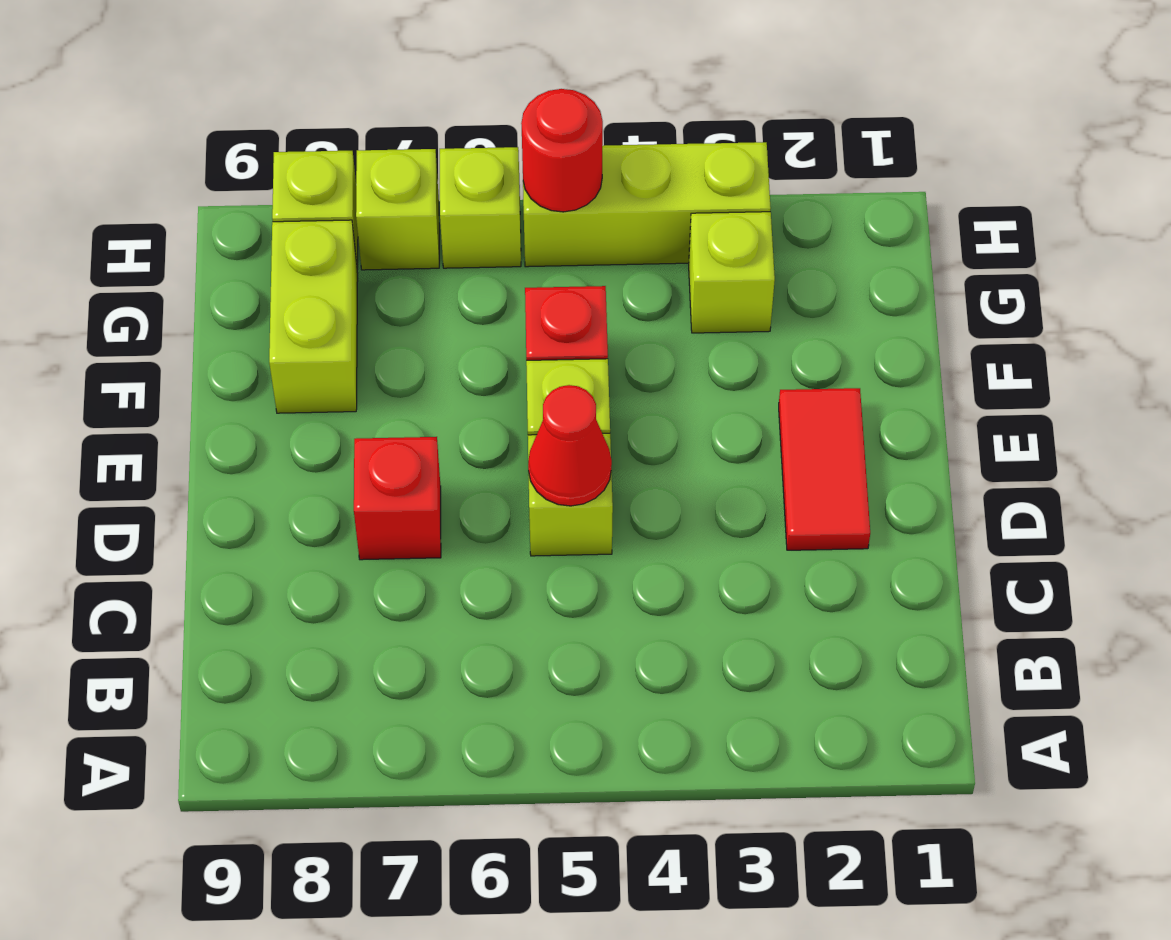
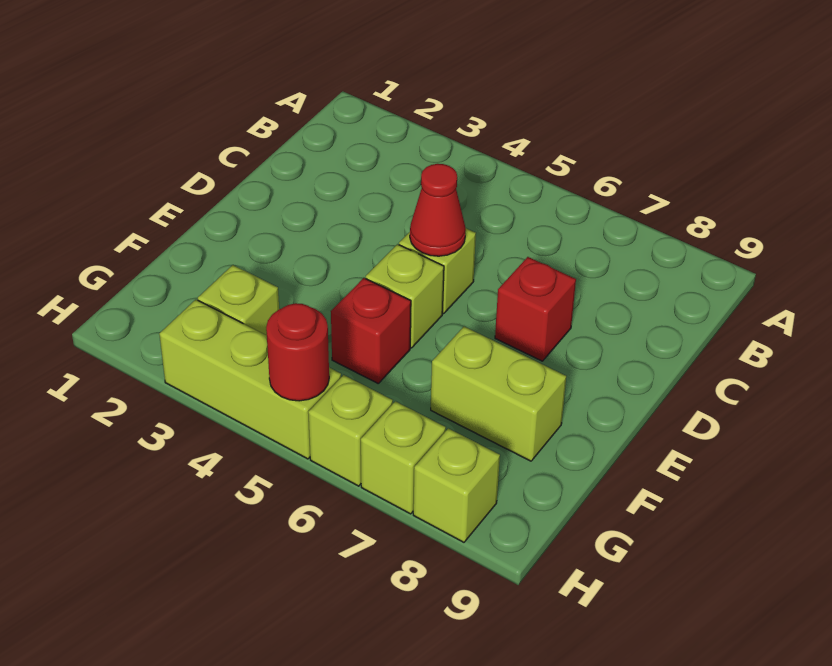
red 1x2 tile [779,388,870,550] -> none
lime 1x2 brick [269,220,358,413] -> lime 1x2 brick turned to [431,327,566,461]

